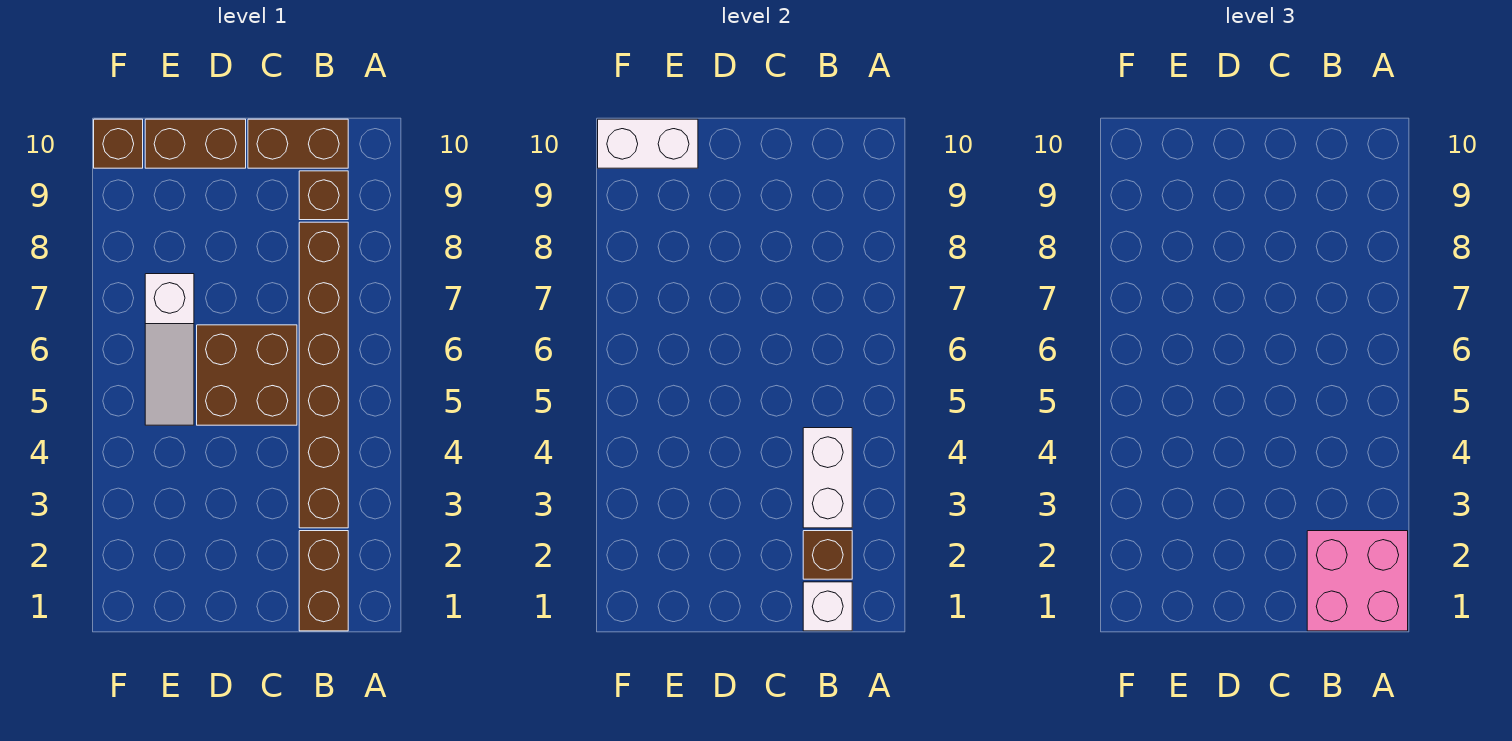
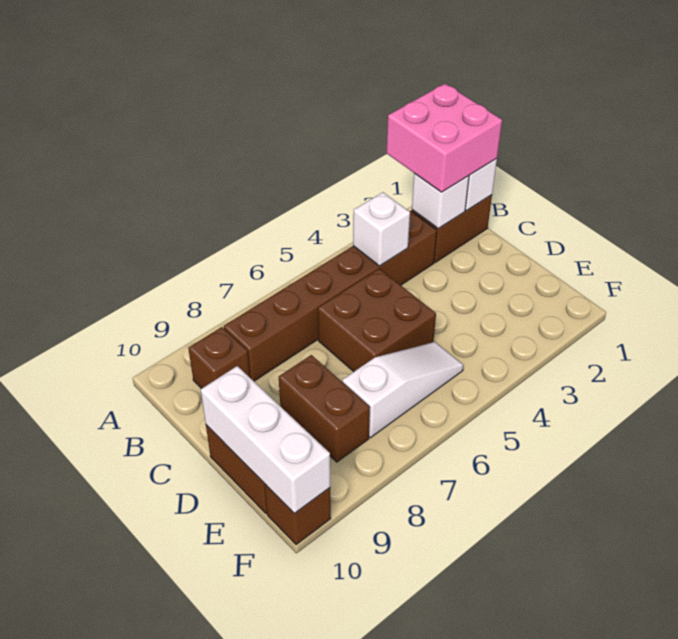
brown 1x1 brick [803,531,852,579] -> white 1x1 brick [412,174,469,229]
white 1x2 brick [803,428,852,528] -> white 1x1 brick [353,192,410,266]
brown 1x2 brick [248,119,348,168] -> brown 1x2 brick moved to [279,355,370,462]
white 1x2 brick [598,119,698,168] -> white 1x3 brick [201,366,330,514]

